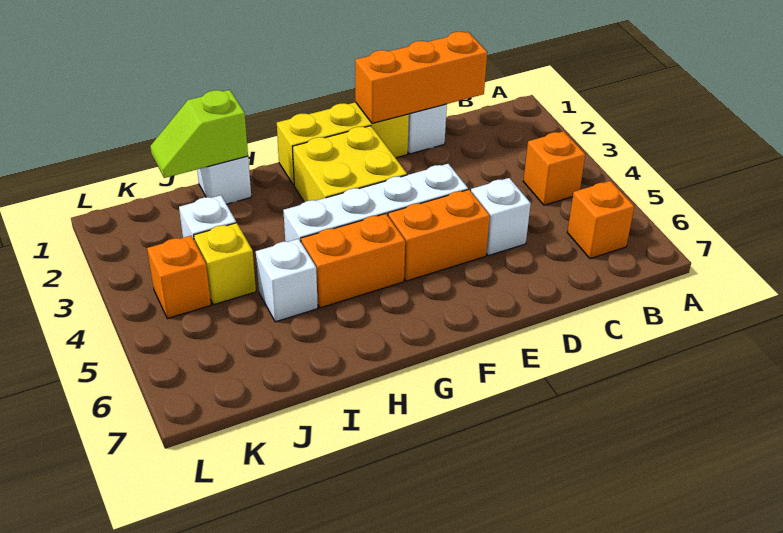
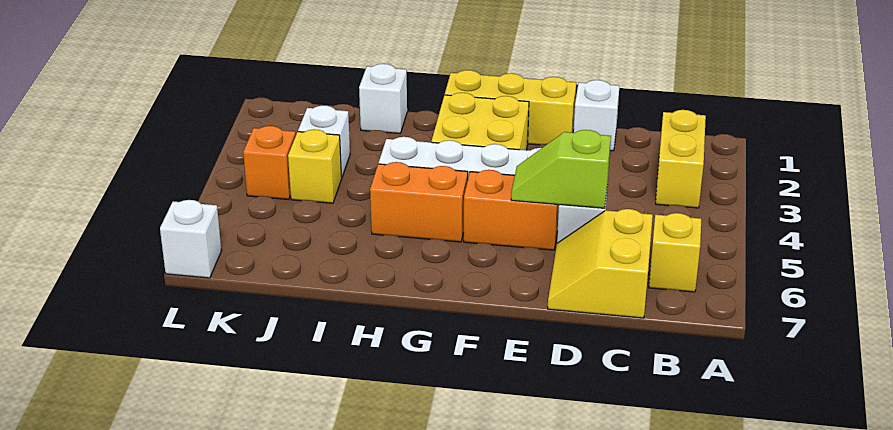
none -> yellow 1x2 brick [655,110,706,208]
orange 1x1 brick [523,131,585,205] -> none
orange 1x1 brick [567,181,634,259] -> yellow 1x1 brick [649,213,701,292]
orange 1x3 brick [355,32,487,123] -> none
none -> yellow 2x2 slope [548,209,653,318]
lime 1x2 slope [150,90,248,178] -> lime 1x2 slope moved to [511,130,611,208]
white 1x1 brick [256,239,318,322] -> white 1x1 brick moved to [160,200,221,278]

